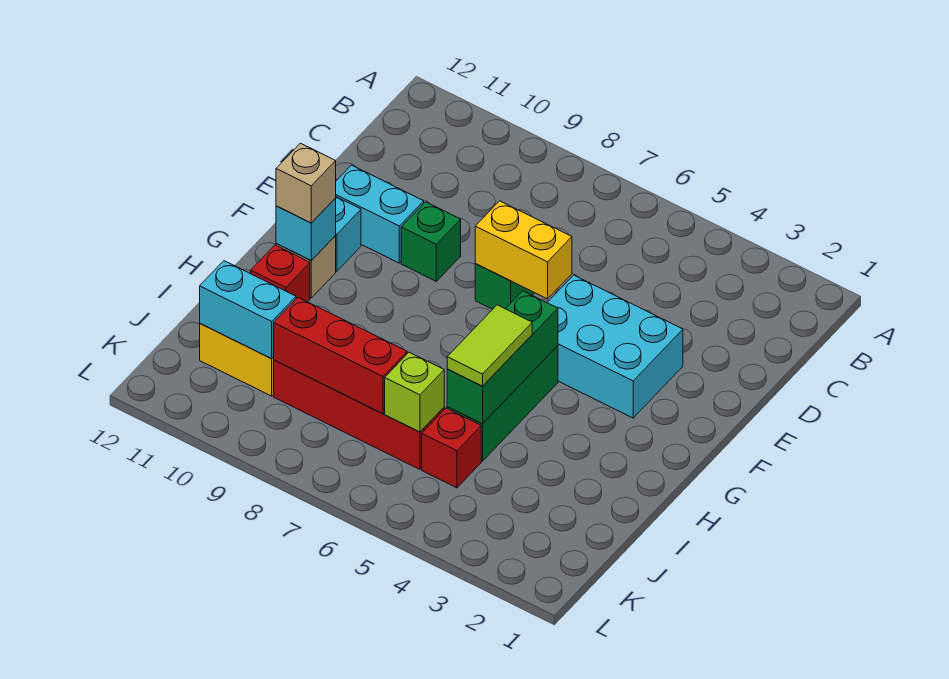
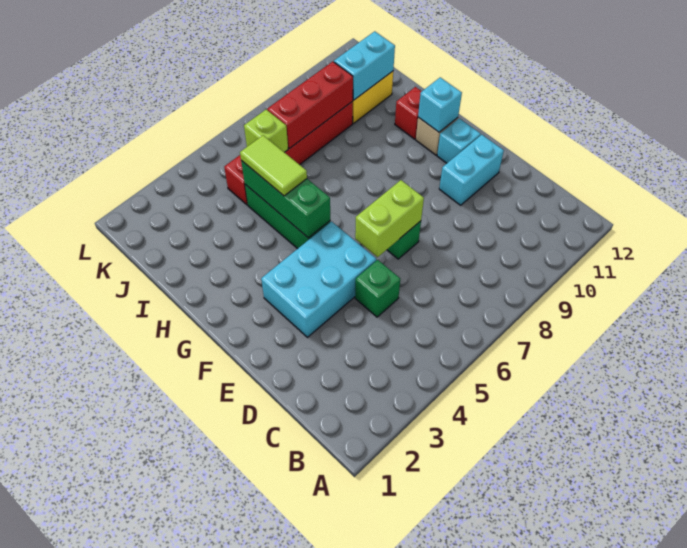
yellow 1x2 brick [475,201,572,299] -> lime 1x2 brick [355,180,424,257]
green 1x1 brick [401,202,461,281] -> green 1x1 brick moved to [355,260,400,317]
tan 1x1 brick [276,143,336,223] -> none

